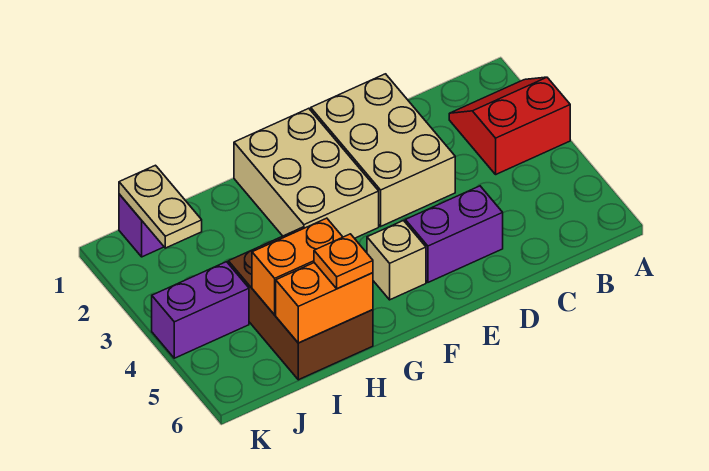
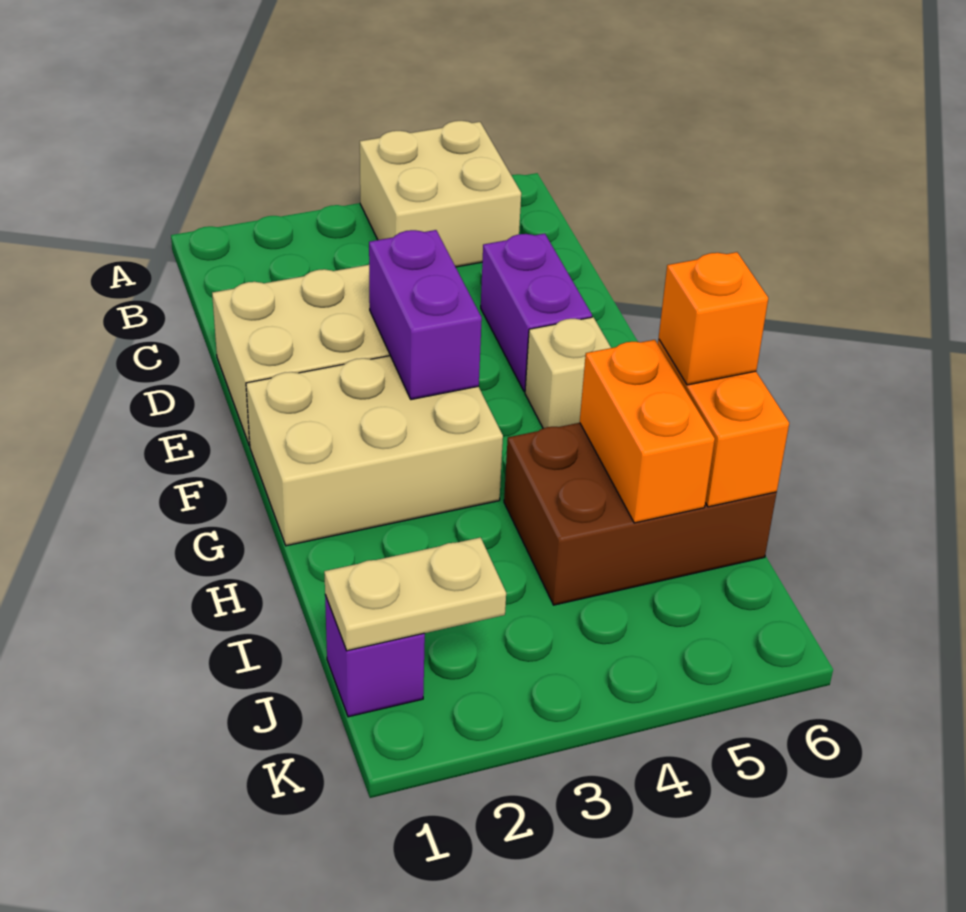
red 2x2 slope [449,77,570,174] -> none
none -> tan 2x2 brick [360,121,521,267]
orange 1x1 plate [314,234,373,288] -> orange 1x1 brick [659,252,768,385]
purple 1x2 brick [152,262,249,358] -> purple 1x2 brick moved to [369,230,482,399]

